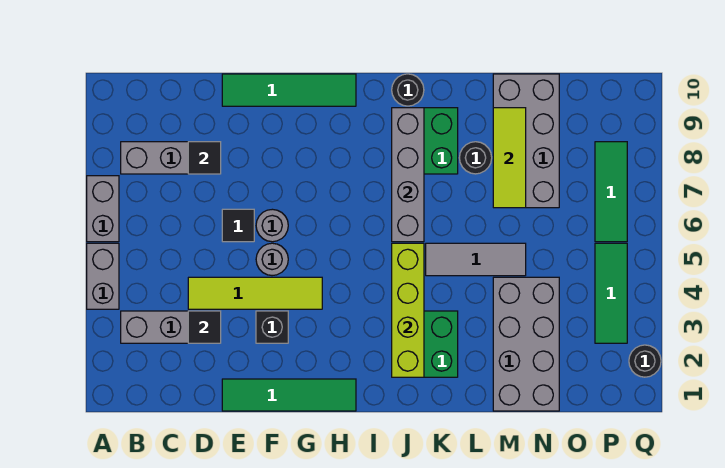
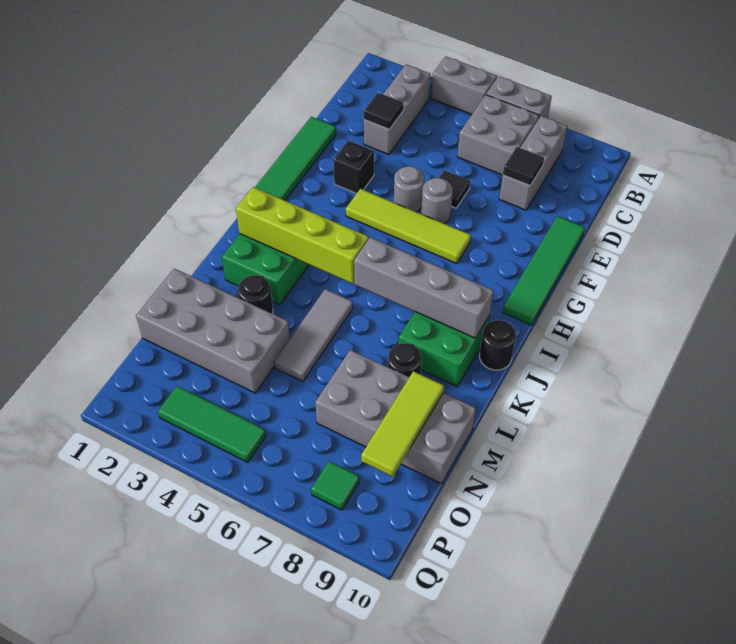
none -> grey 2x2 brick [457,95,539,175]
lime 1x4 tile [188,277,322,309] -> lime 1x4 tile turned to [346,189,471,263]
lime 1x3 tile [493,108,526,208] -> lime 1x3 tile turned to [361,371,444,477]
green 1x3 tile [595,142,627,242] -> green 1x1 tile [311,461,359,510]
black 1x1 round brick [629,345,661,377] -> black 1x1 round brick moved to [238,275,273,314]

